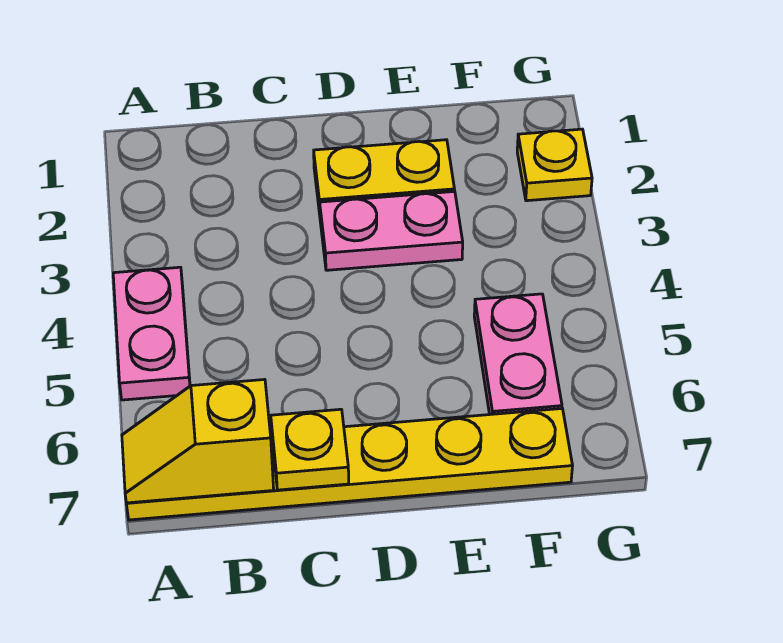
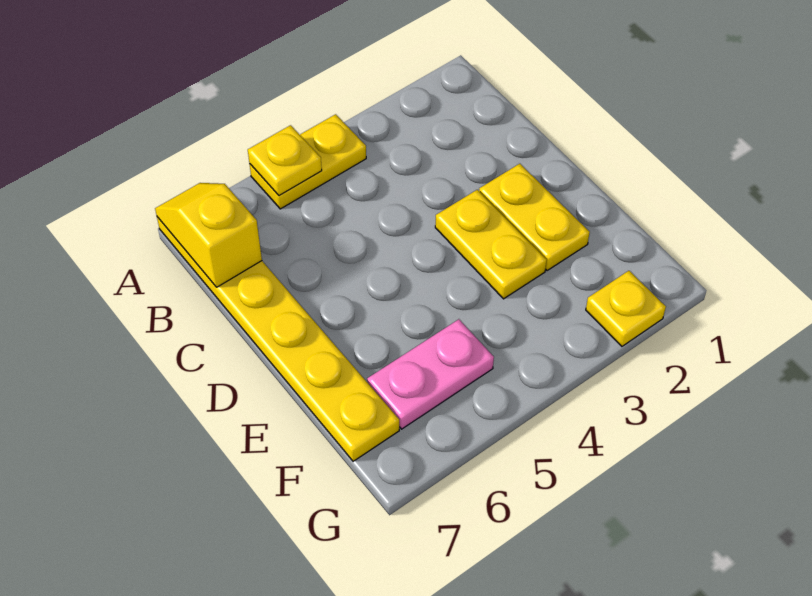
pink 1x2 plate [113,267,190,400] -> yellow 1x2 plate [250,114,366,209]
yellow 1x1 plate [271,409,349,490] -> yellow 1x1 plate moved to [248,125,322,195]
pink 1x2 plate [320,191,463,270] -> yellow 1x2 plate [435,190,547,299]

